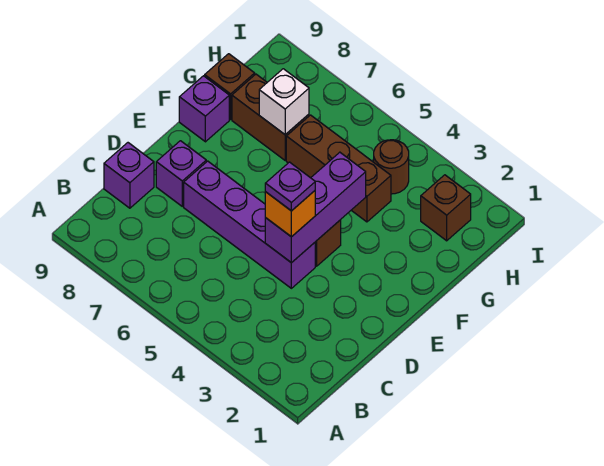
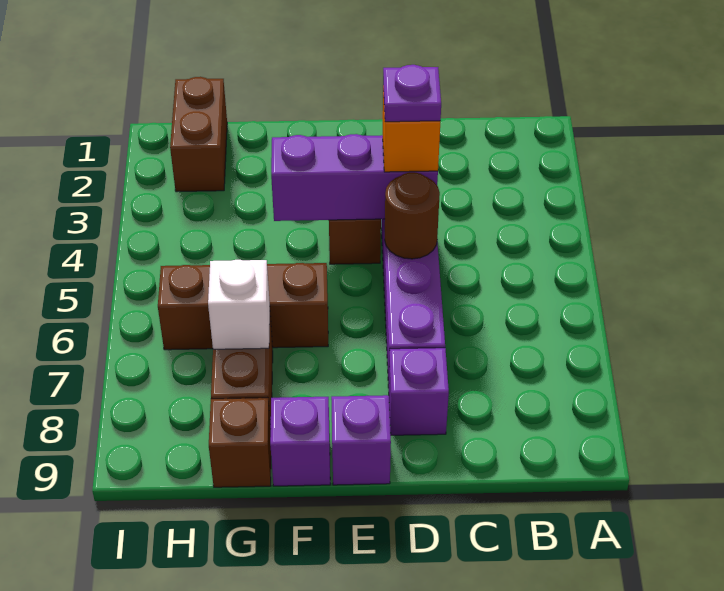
purple 1x1 brick [104,143,154,208] -> purple 1x1 brick moved to [331,395,391,485]
brown 1x3 brick [286,115,391,222] -> brown 1x3 brick turned to [158,263,328,350]
brown 1x1 brick [421,175,471,241] -> brown 1x2 brick [170,77,227,192]
brown 1x1 round brick [374,140,409,194] -> brown 1x1 round brick moved to [385,172,440,259]

